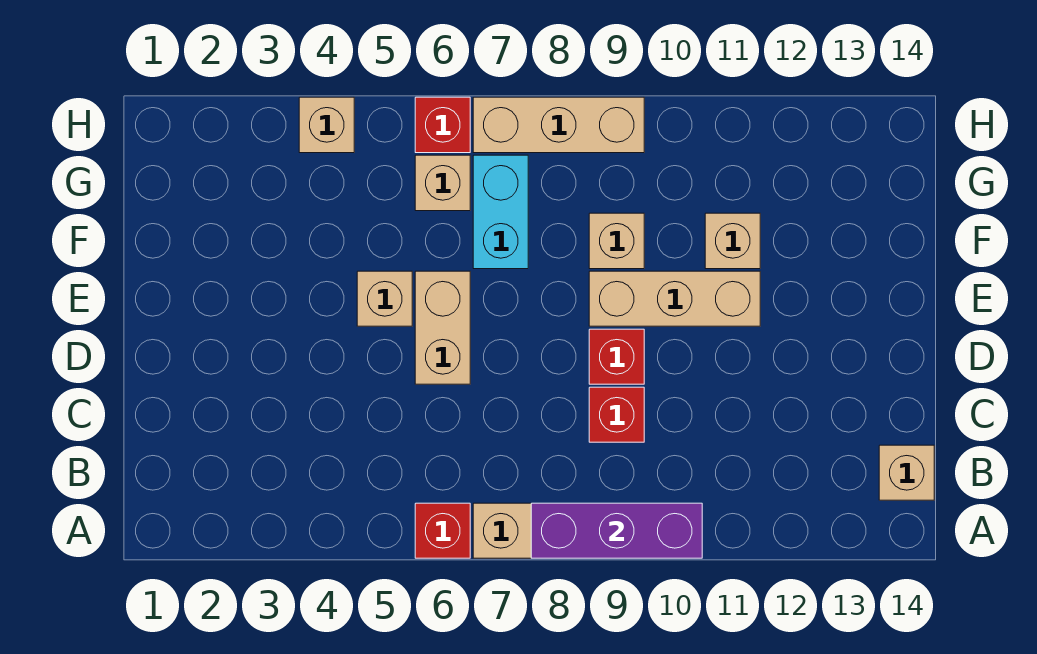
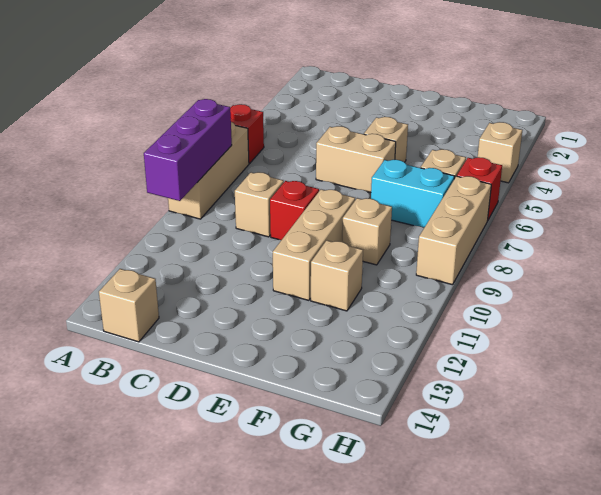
red 1x1 brick [589,387,644,442] -> tan 1x1 brick [235,172,284,237]

